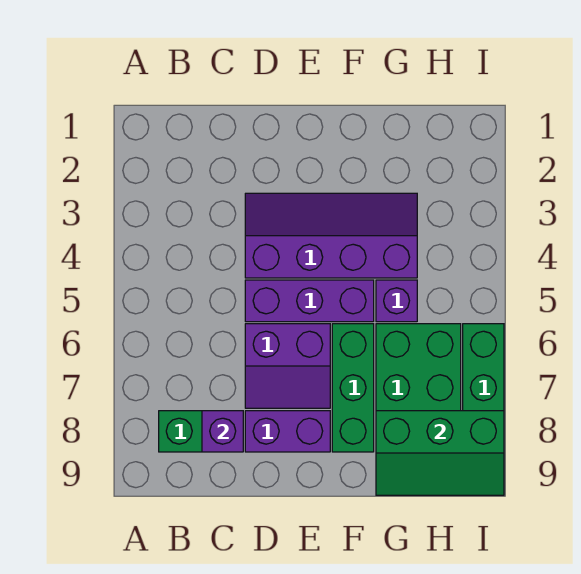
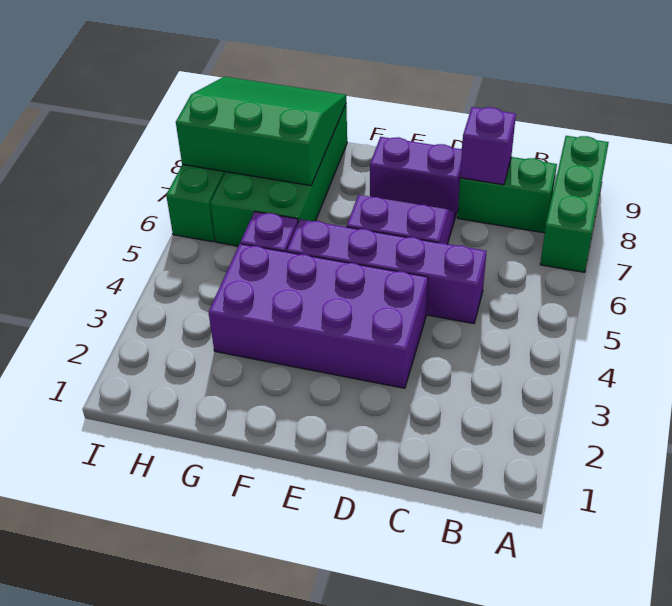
purple 2x4 slope [245,193,417,278] -> purple 2x4 brick [209,244,428,388]
purple 1x3 brick [245,280,374,322] -> purple 1x4 brick [287,219,487,324]
green 1x3 brick [332,324,374,452] -> green 1x3 brick moved to [540,136,609,272]
green 2x3 slope [376,411,504,495] -> green 3x3 slope [176,77,346,186]

